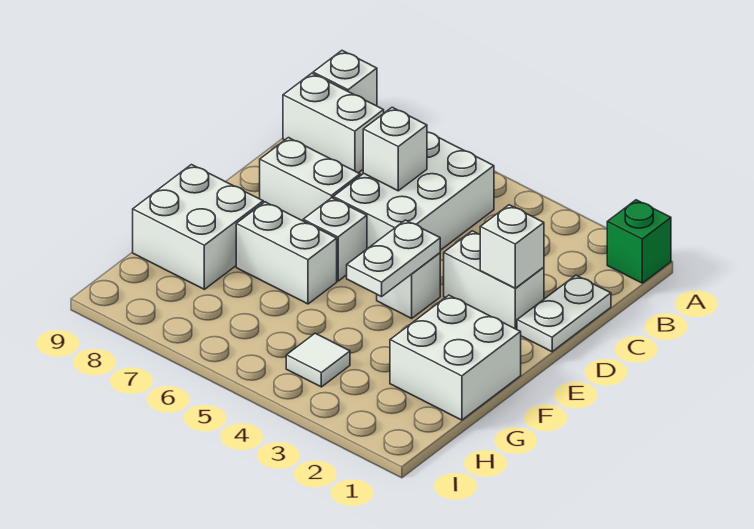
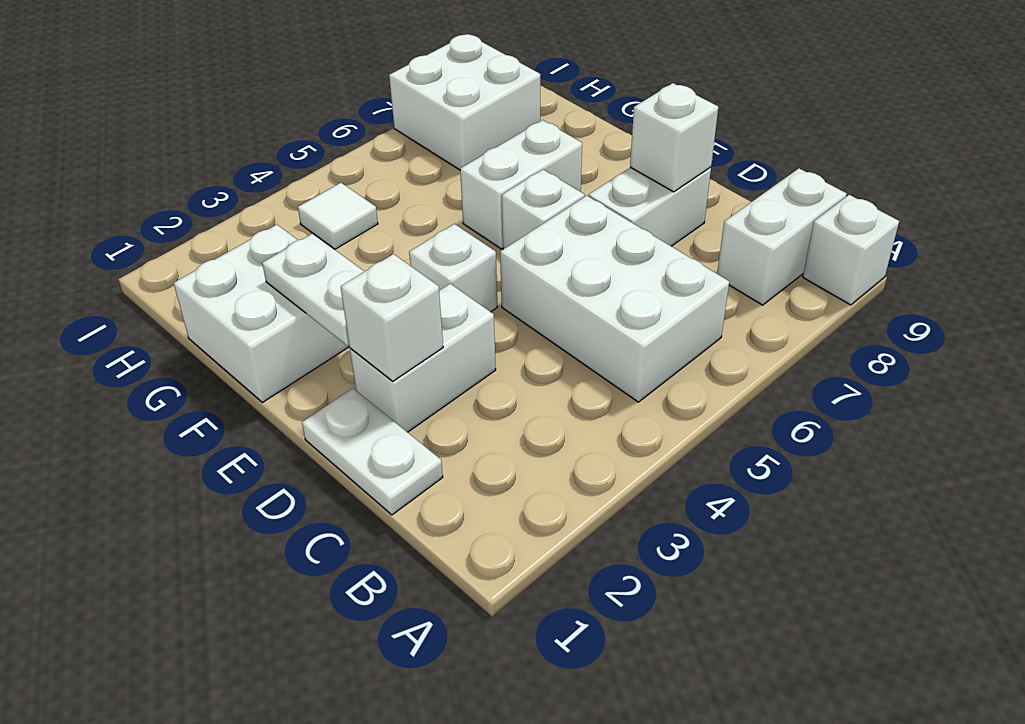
green 1x1 brick [607,200,671,283] -> none
white 1x1 brick [363,107,427,191] -> white 1x1 brick moved to [630,83,718,192]
white 1x2 plate [347,220,440,297] -> white 1x2 plate moved to [262,233,364,346]
white 2x2 brick [133,165,263,289] -> white 2x2 brick moved to [389,34,540,170]

